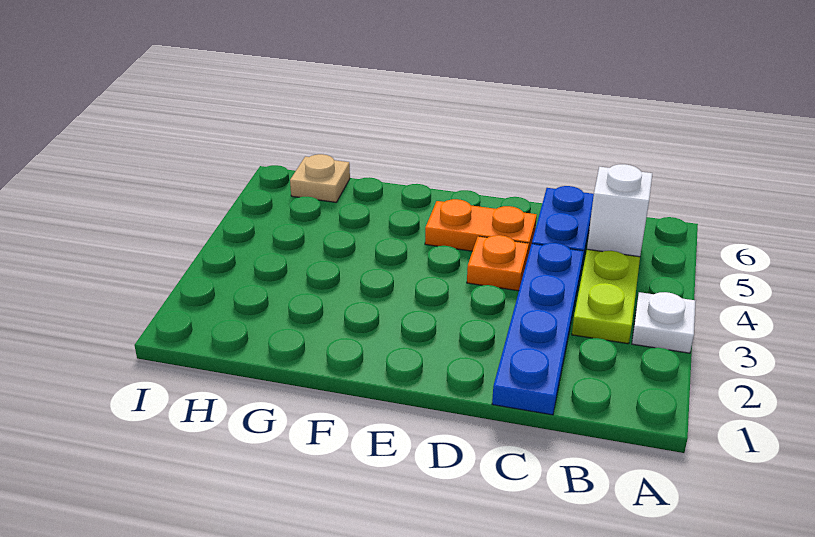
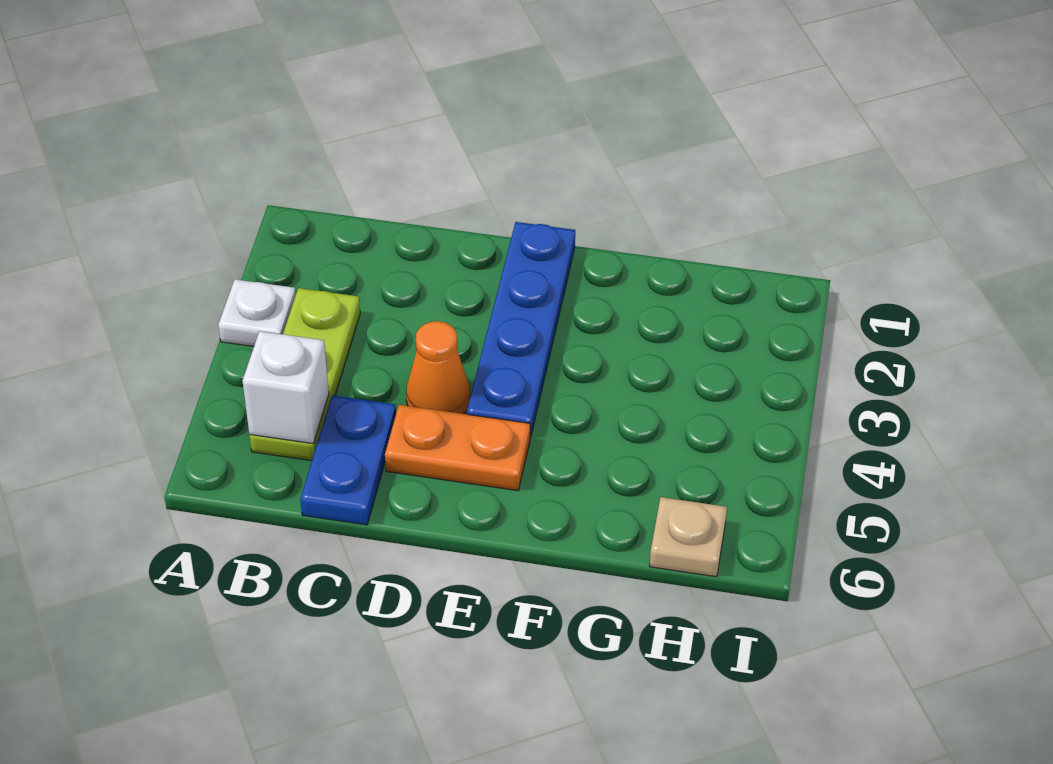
blue 1x4 plate [492,243,584,415] -> blue 1x4 plate moved to [467,222,575,438]
orange 1x1 plate [467,235,529,291] -> orange 1x1 cone [406,321,470,414]

